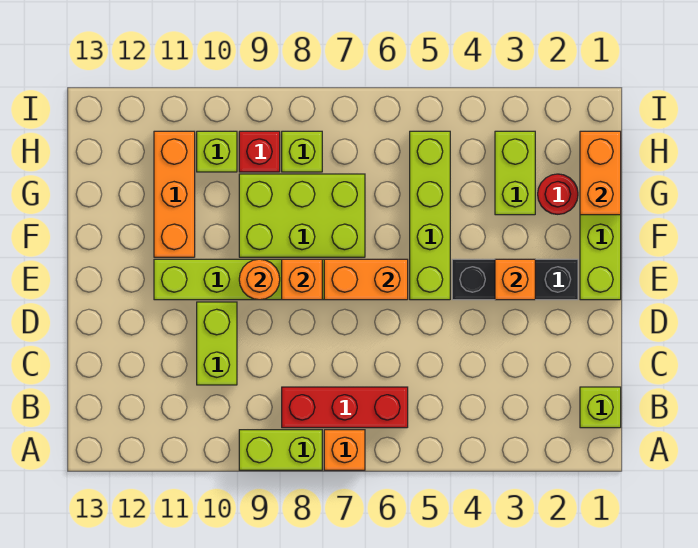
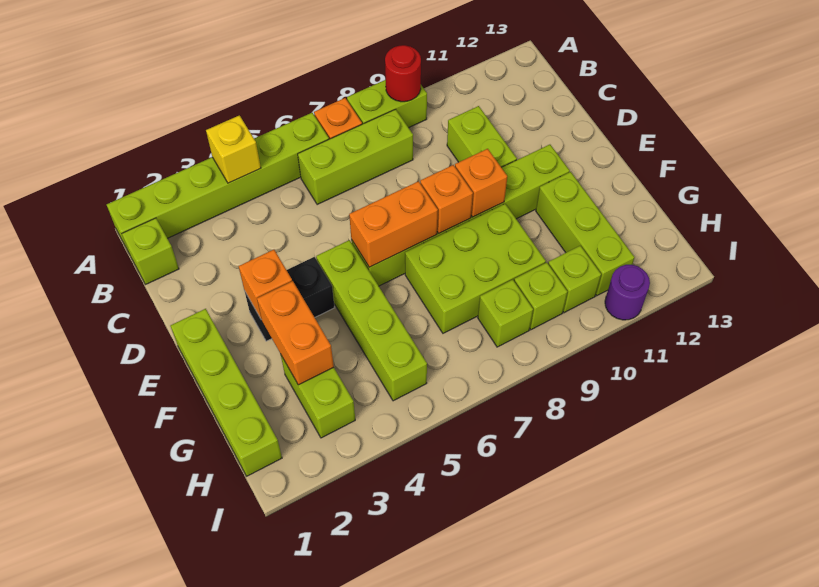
none -> lime 1x6 brick [107,113,329,253]
none -> yellow 1x1 brick [206,115,261,183]
red 1x3 brick [282,387,408,428] -> lime 1x3 brick [298,109,413,205]
black 1x3 brick [452,259,578,300] -> black 1x2 brick [245,257,335,341]
orange 1x1 round brick [239,259,280,300] -> orange 1x1 brick [455,149,507,217]
orange 1x3 brick [154,131,195,257] -> lime 1x3 brick [536,172,634,295]
orange 1x2 brick [580,131,621,215] -> orange 1x2 brick moved to [257,281,334,385]
red 1x1 round brick [538,174,578,214] -> red 1x1 round brick moved to [385,45,421,102]
red 1x1 brick [239,131,280,172] -> lime 1x1 brick [514,263,567,330]
none -> purple 1x1 round brick [605,265,650,320]

